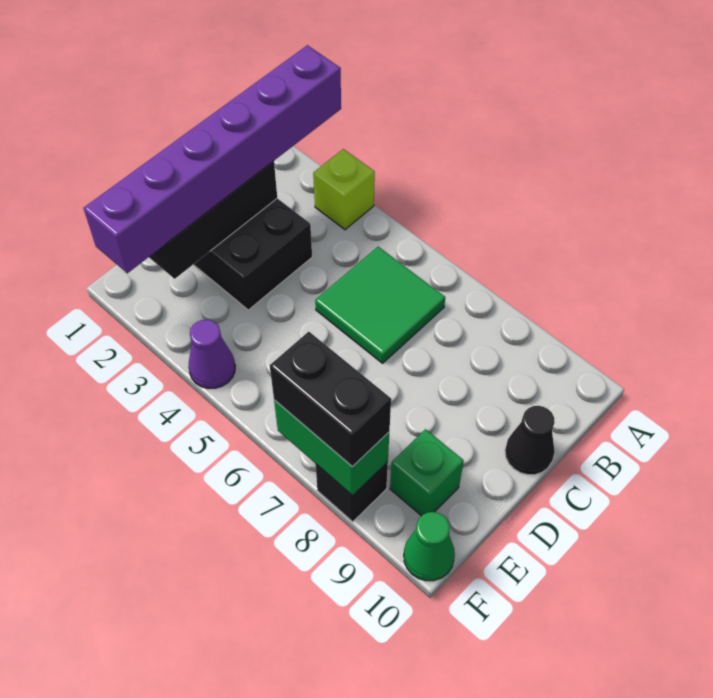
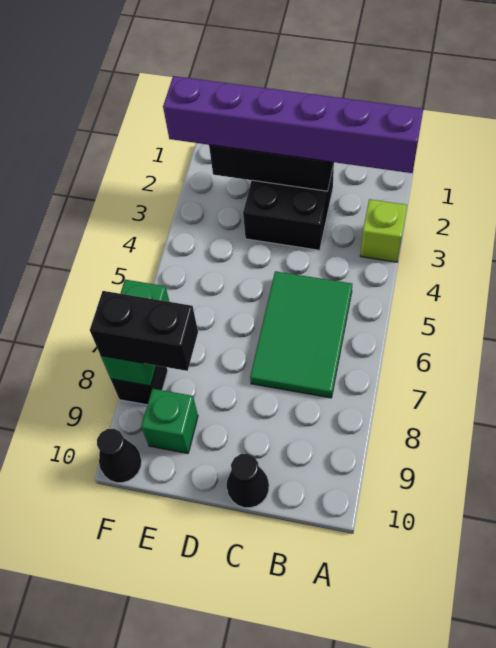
green 2x2 tile [315,247,445,363] -> green 2x3 tile [250,271,352,398]
purple 1x1 cone [188,320,235,389] -> none
black 1x2 brick [270,332,391,467] -> black 1x2 brick turned to [90,291,198,371]
green 1x1 cone [404,512,455,581] -> black 1x1 cone [97,429,142,483]

